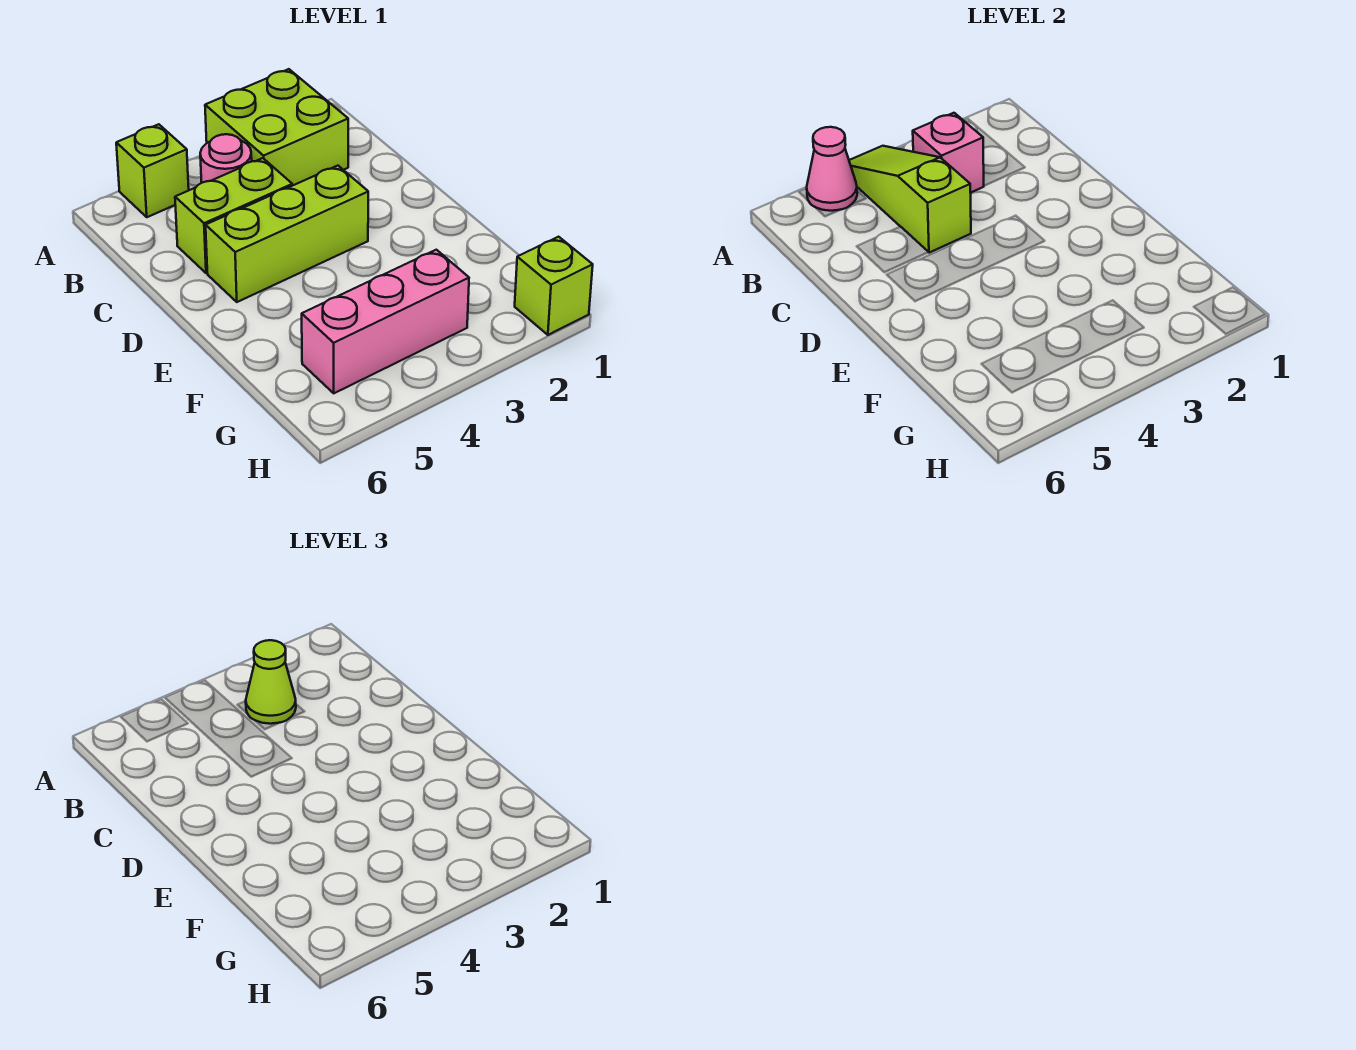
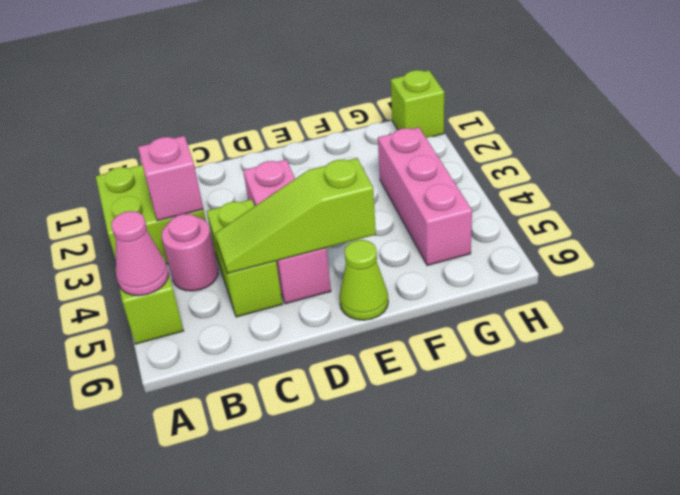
lime 1x3 slope [849,146,971,253] -> lime 1x3 slope moved to [215,158,376,274]
lime 1x1 cone [246,640,296,724] -> lime 1x1 cone moved to [339,240,388,320]
lime 1x3 brick [206,166,368,302] -> pink 1x3 brick [243,160,331,304]

